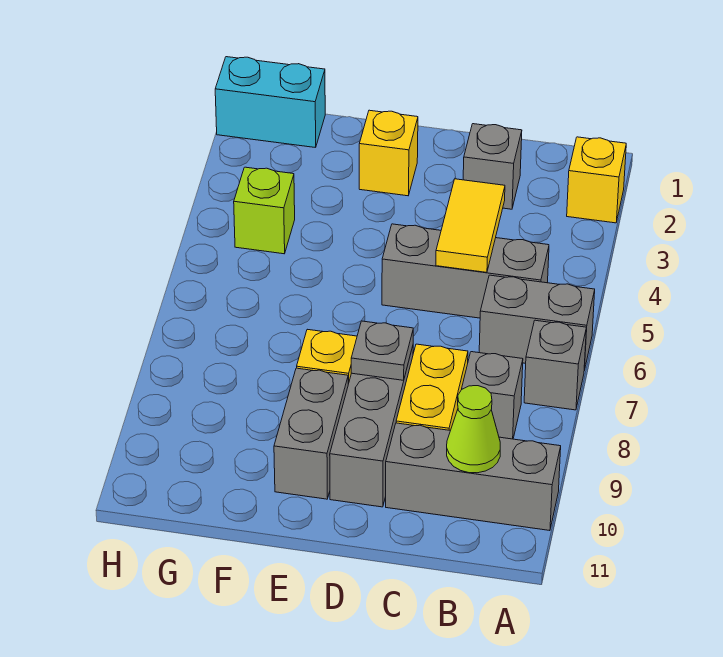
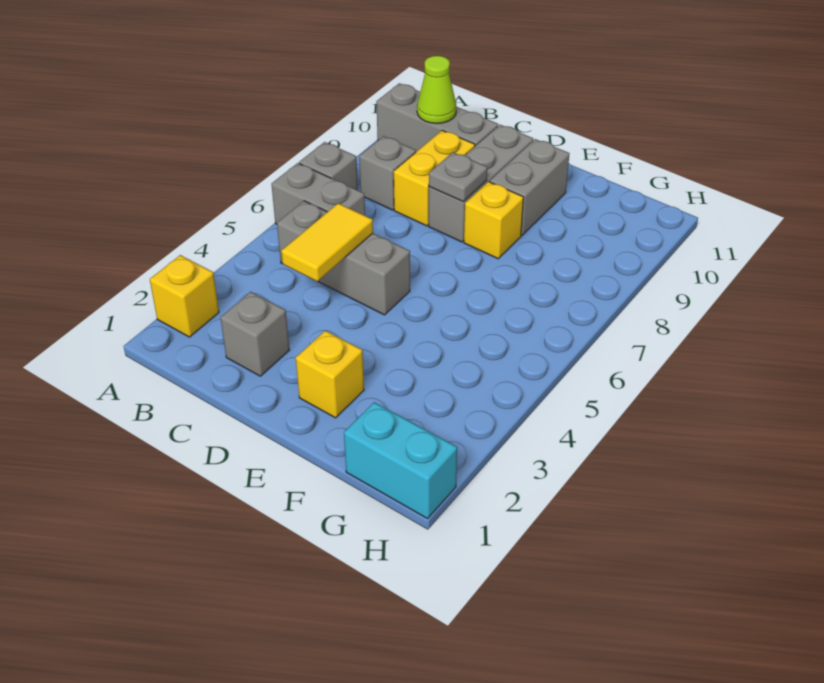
lime 1x1 brick [234,167,295,254] -> none

